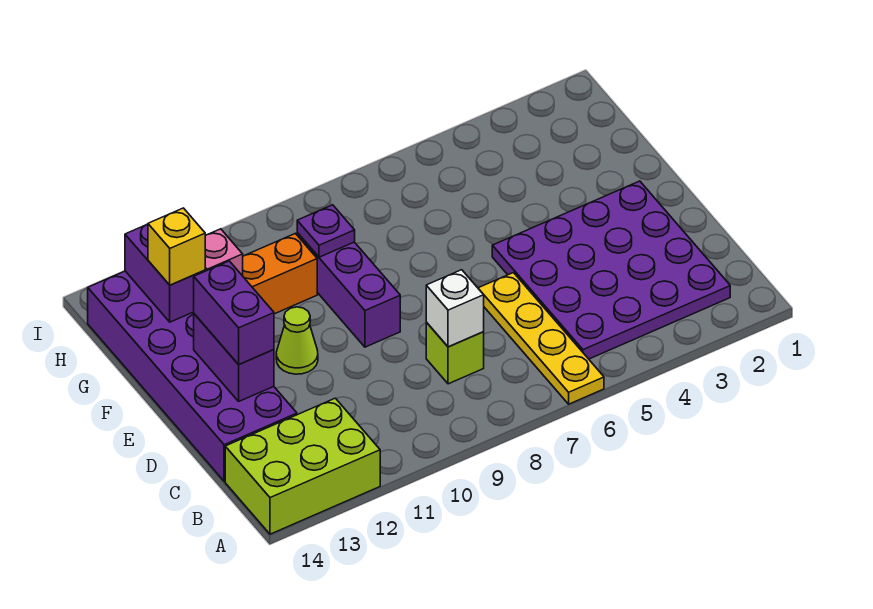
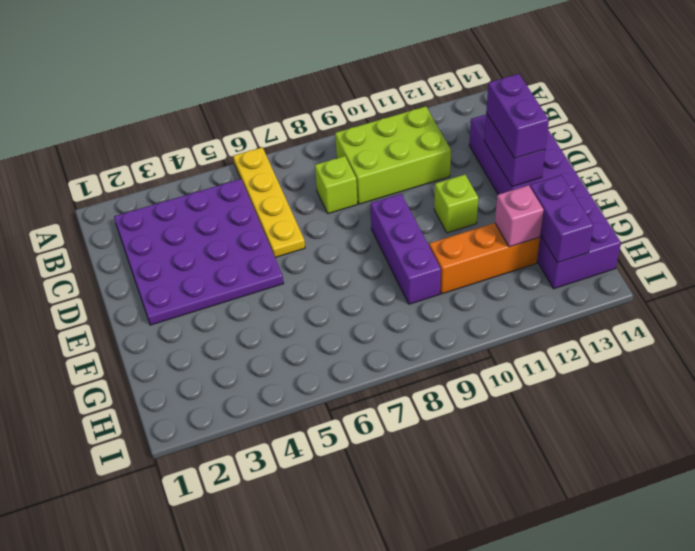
lime 2x3 brick [225,398,380,534] -> lime 2x3 brick moved to [335,106,451,204]
white 1x1 brick [426,270,484,347] -> none
lime 1x1 cone [276,307,318,374] -> lime 1x1 brick [434,175,478,233]
purple 1x1 plate [297,205,355,257] -> none
yellow 1x1 brick [148,208,206,285] -> none

